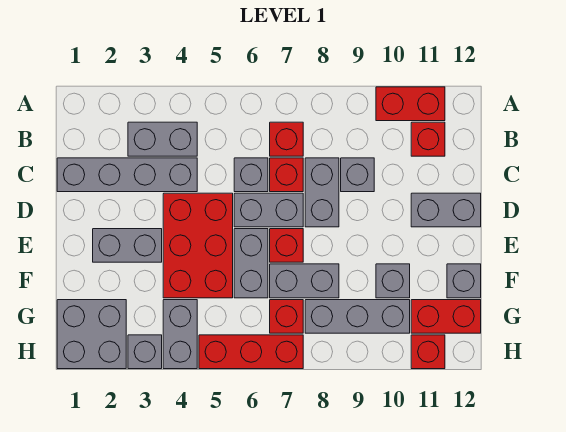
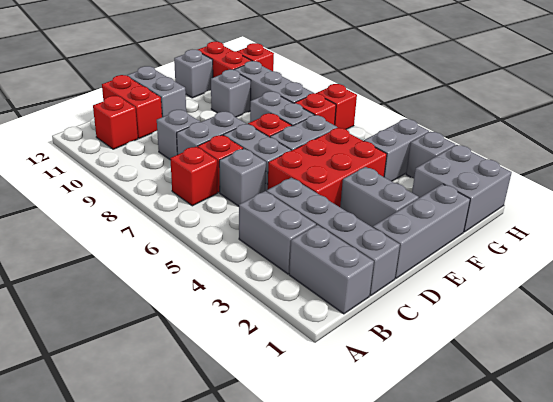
red 1x2 brick [376,87,445,121] -> red 1x2 brick moved to [102,75,162,139]
none -> grey 1x2 brick [289,225,374,314]
none -> grey 1x3 brick [373,184,470,279]
red 1x3 brick [199,335,303,369] -> red 1x1 brick [317,84,357,130]

